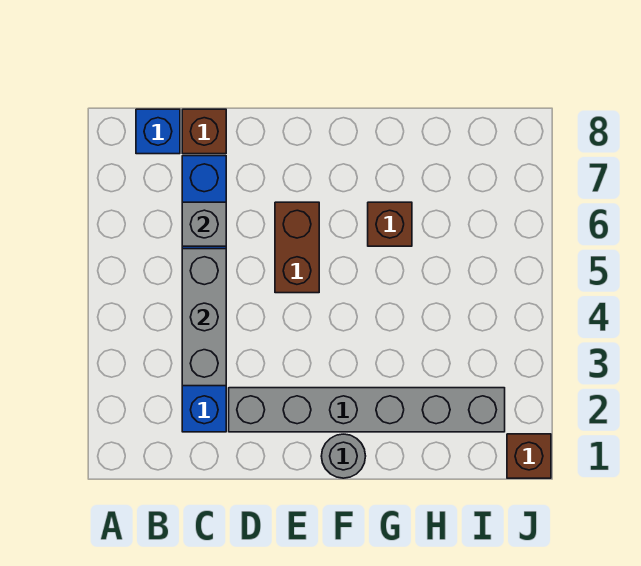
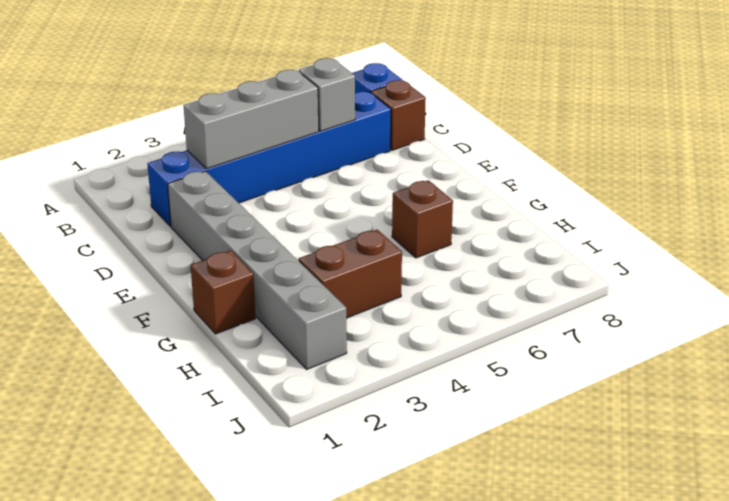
brown 1x2 brick [275,202,319,293] -> brown 1x2 brick moved to [298,230,402,318]
grey 1x1 round brick [321,434,366,478] -> none
brown 1x1 brick [507,434,551,478] -> brown 1x1 brick moved to [191,251,256,334]

